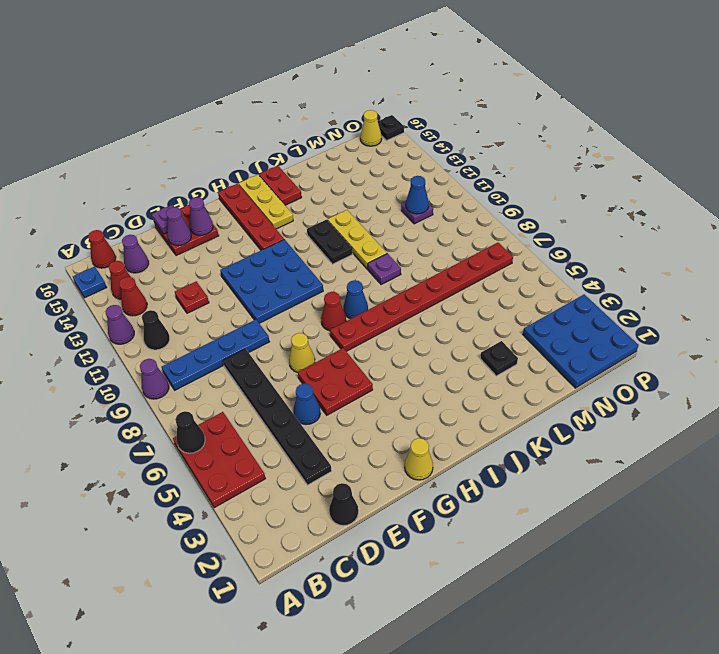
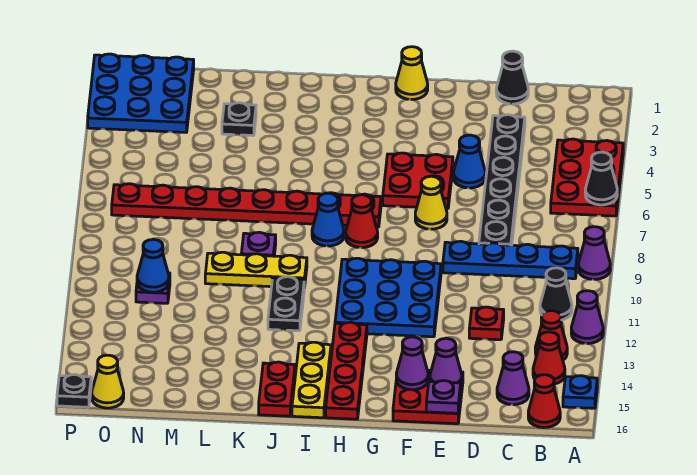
yellow 1x3 plate [328,210,387,269] -> yellow 1x3 plate turned to [205,252,307,288]

